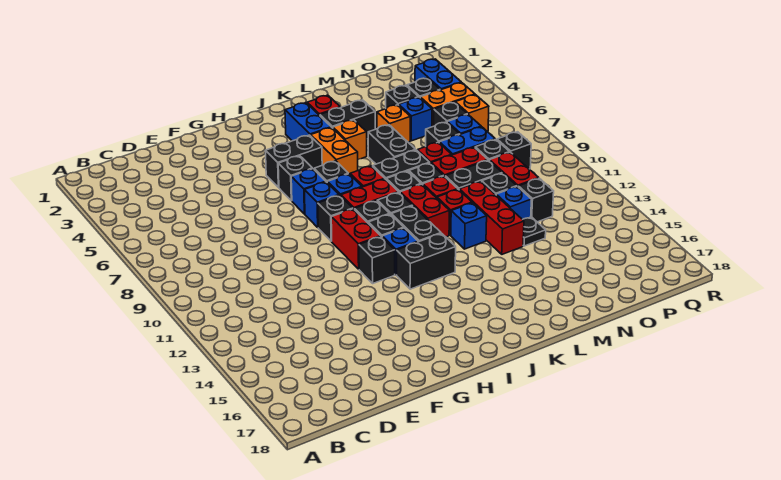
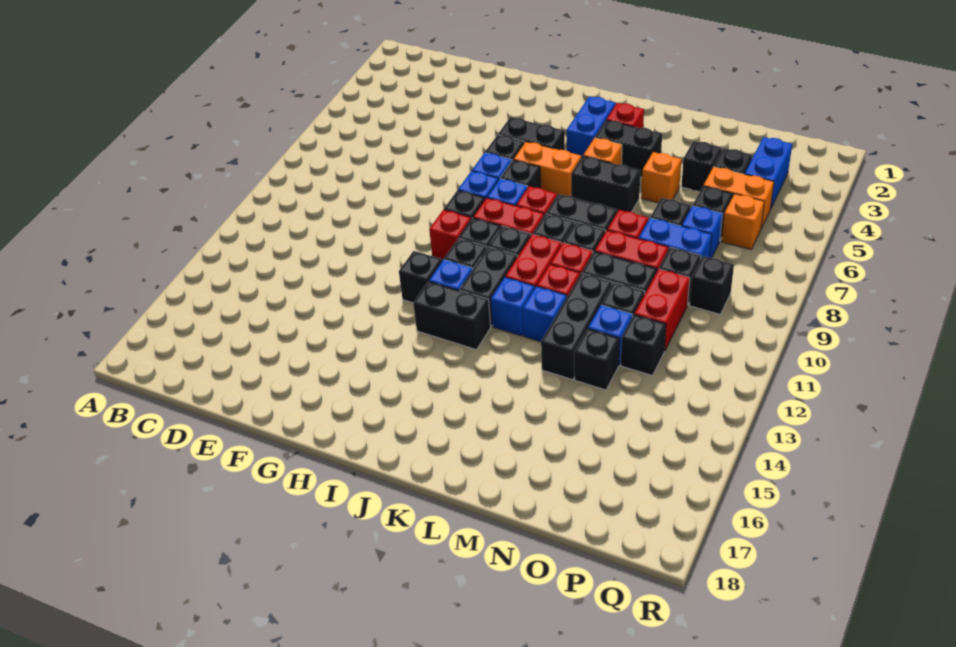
red 1x2 brick [331,209,381,269] -> red 1x1 brick [429,210,471,260]
orange 1x2 brick [311,127,358,174] -> orange 1x2 brick turned to [513,142,581,196]
black 1x2 brick [368,125,415,164] -> black 1x2 brick turned to [571,156,640,212]
red 1x3 brick [459,181,524,254] -> black 1x3 brick [541,273,612,380]
blue 1x1 brick [399,97,432,141] -> blue 1x1 brick moved to [491,277,535,336]
black 1x1 plate [523,217,546,246] -> black 1x1 brick [574,329,619,390]

